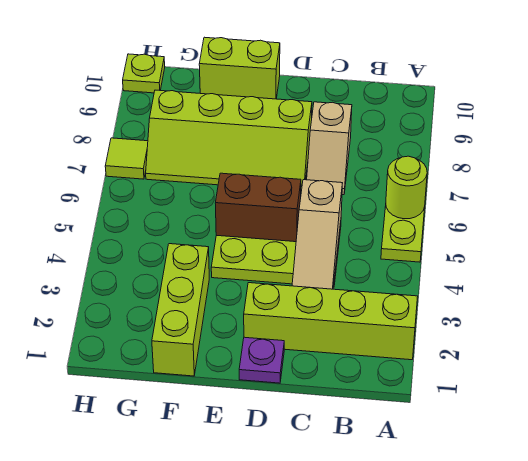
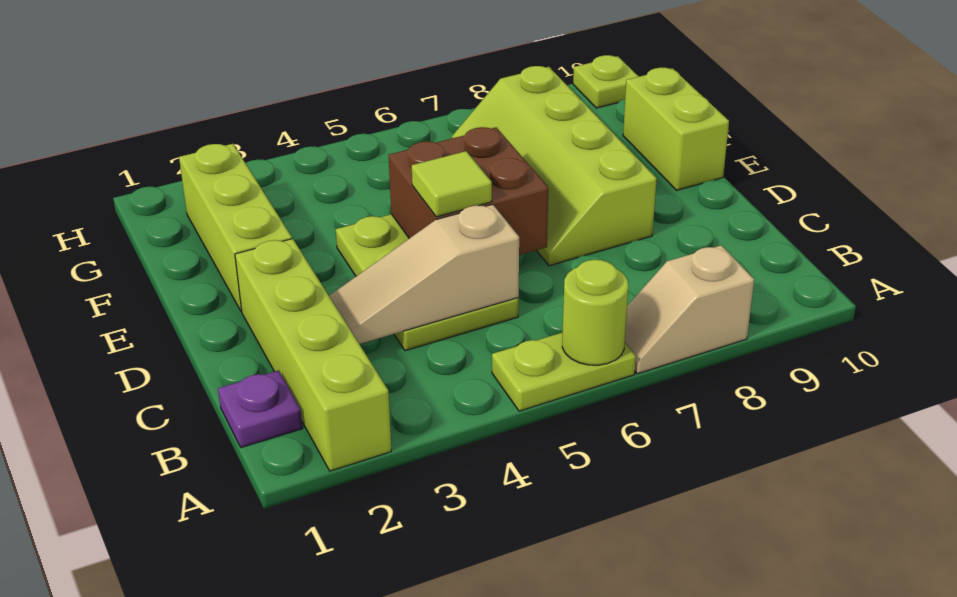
tan 1x2 slope [307,102,352,195] -> tan 1x2 slope moved to [625,245,754,374]
purple 1x1 plate [239,337,284,383] -> purple 1x1 plate moved to [218,370,303,448]
brown 1x2 brick [215,173,301,242] -> brown 2x2 brick [389,127,548,255]
lime 1x3 brick [152,244,209,376] -> lime 1x3 brick turned to [179,144,292,312]
lime 1x1 tile [105,138,148,179] -> lime 1x1 tile moved to [412,151,492,217]

